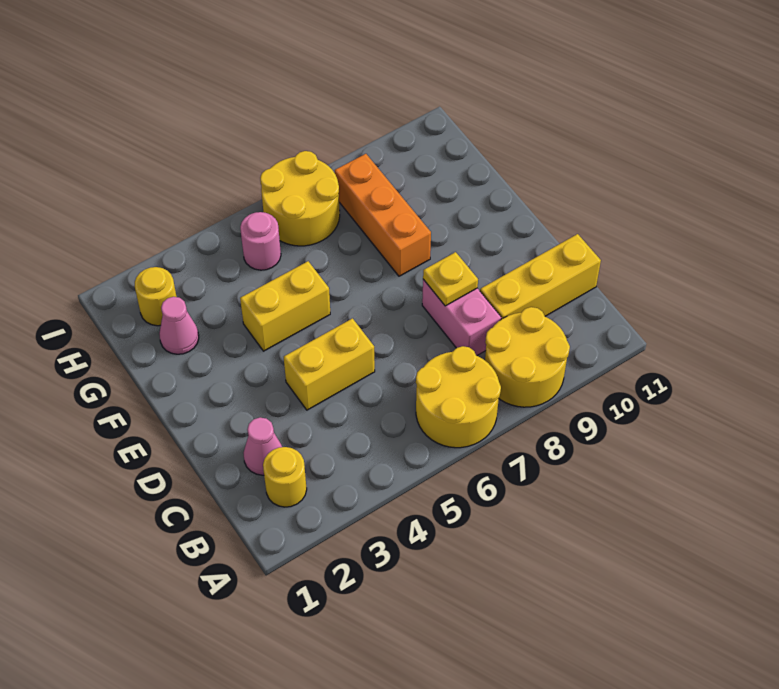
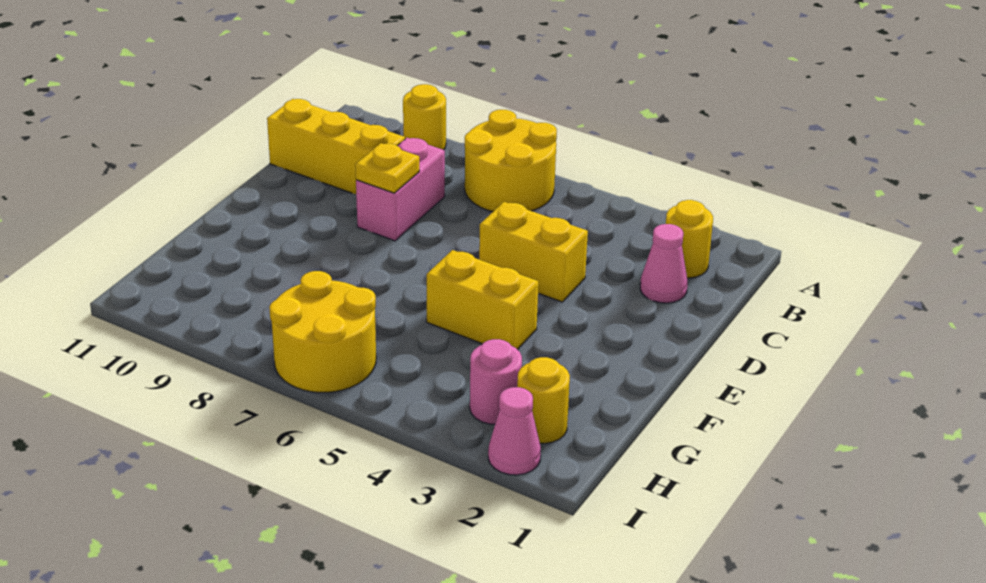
yellow 2x2 round brick [485,307,570,407] -> yellow 1x1 round brick [403,84,446,150]
orange 1x3 brick [335,154,431,276] -> none
pink 1x1 cone [159,297,199,354] -> pink 1x1 cone moved to [488,387,541,475]
pink 1x1 round brick [240,212,281,270] -> pink 1x1 round brick moved to [470,339,522,424]

